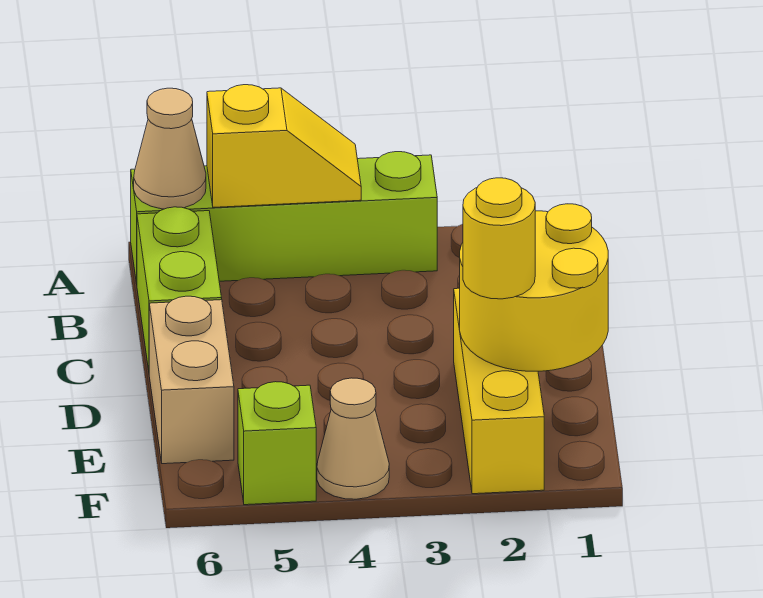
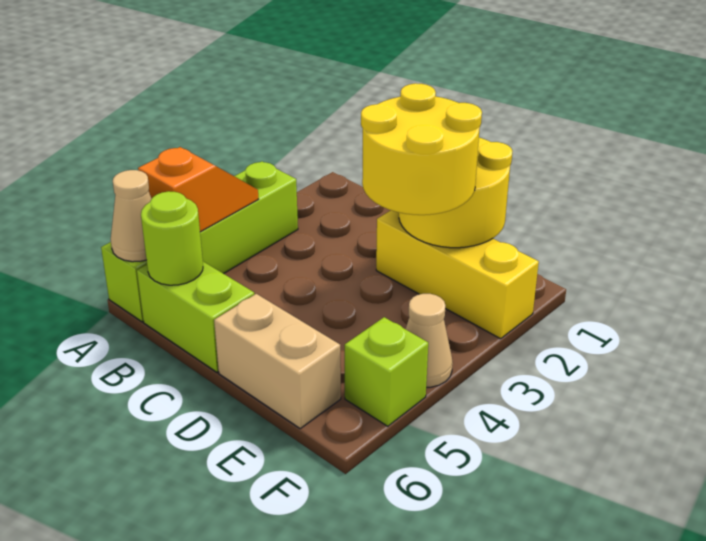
yellow 1x2 slope [207,85,361,207] -> orange 1x2 slope [138,147,258,232]
none -> lime 1x1 round brick [141,191,203,285]
yellow 1x1 round brick [463,178,535,299] -> yellow 2x2 round brick [361,83,482,215]

